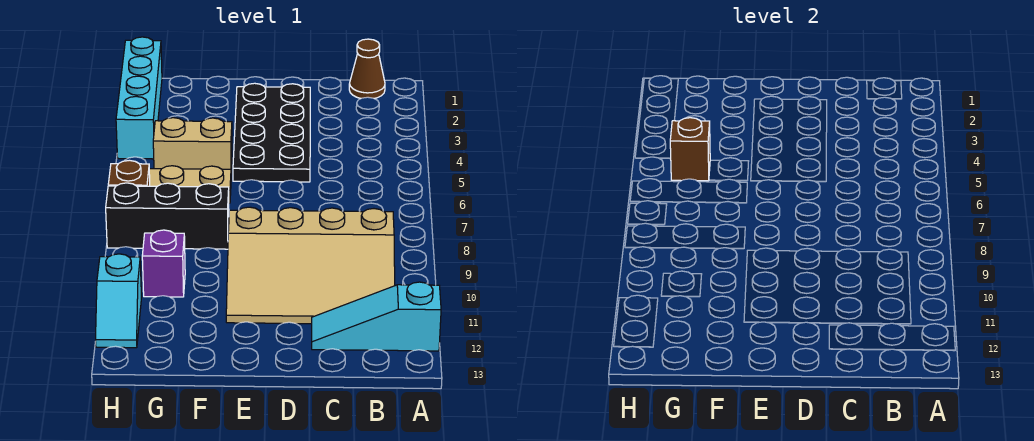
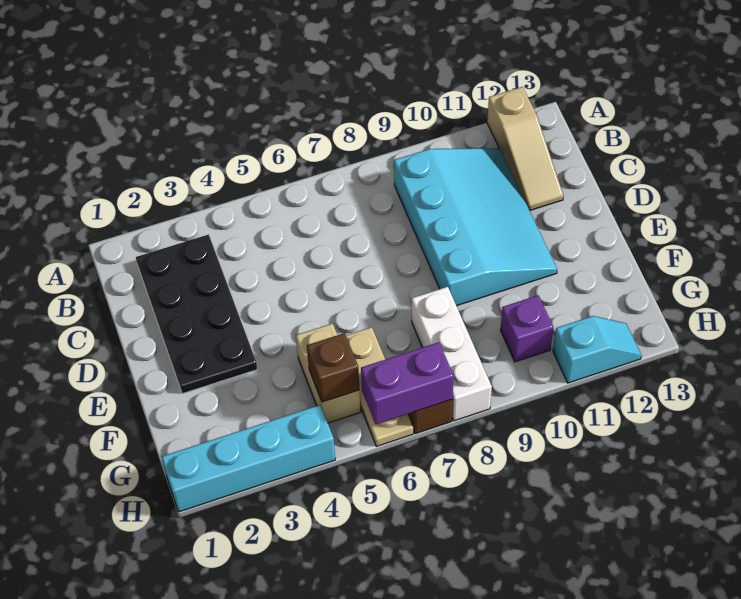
cyan 1x3 slope [312,282,441,351] -> tan 1x3 slope [487,87,563,211]
brown 1x1 cone [349,39,385,99] -> none
tan 3x4 slope [226,207,395,324] -> cyan 3x4 slope [394,148,557,306]
black 2x4 plate [233,83,310,182] -> black 2x4 plate turned to [136,234,257,394]
black 1x3 brick [106,183,229,249] -> white 1x3 brick [412,287,492,421]
none -> purple 1x2 brick [361,342,454,424]

